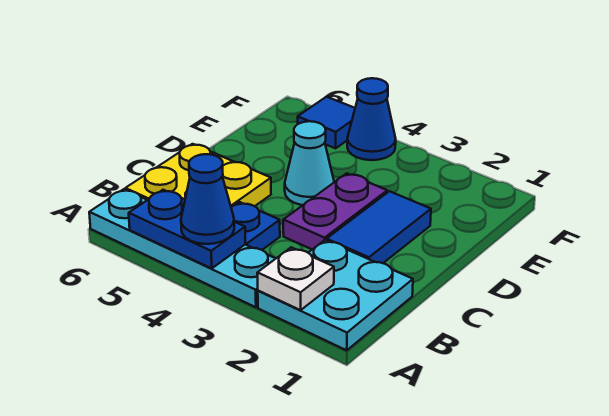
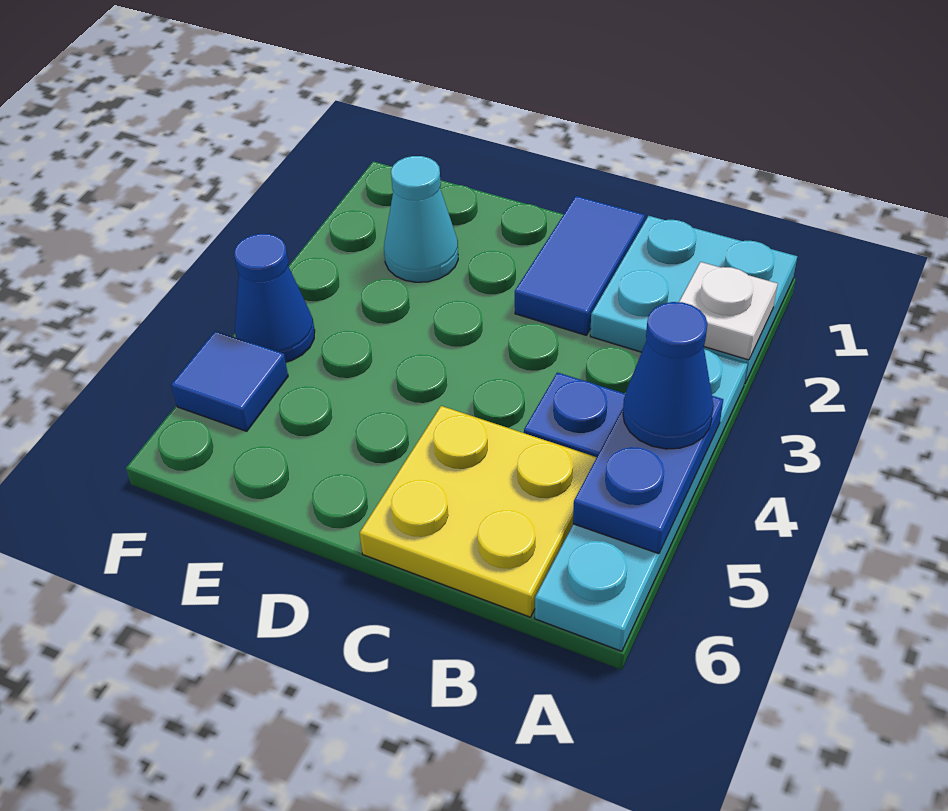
blue 1x2 tile [327,191,431,263] -> blue 1x2 tile turned to [515,196,645,335]
purple 1x2 plate [283,173,387,249] -> none
cyan 1x1 cone [285,121,334,205] -> cyan 1x1 cone moved to [384,156,458,282]

